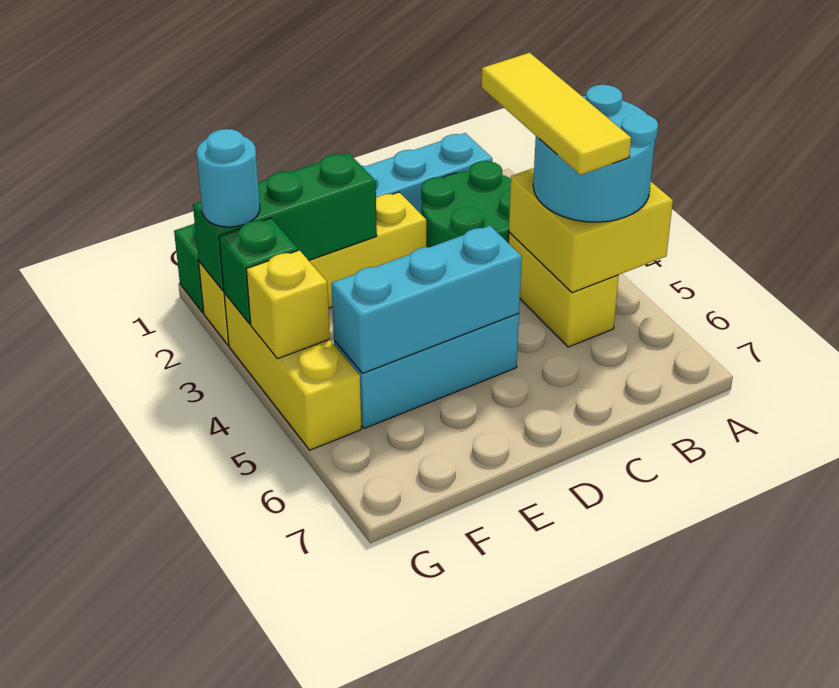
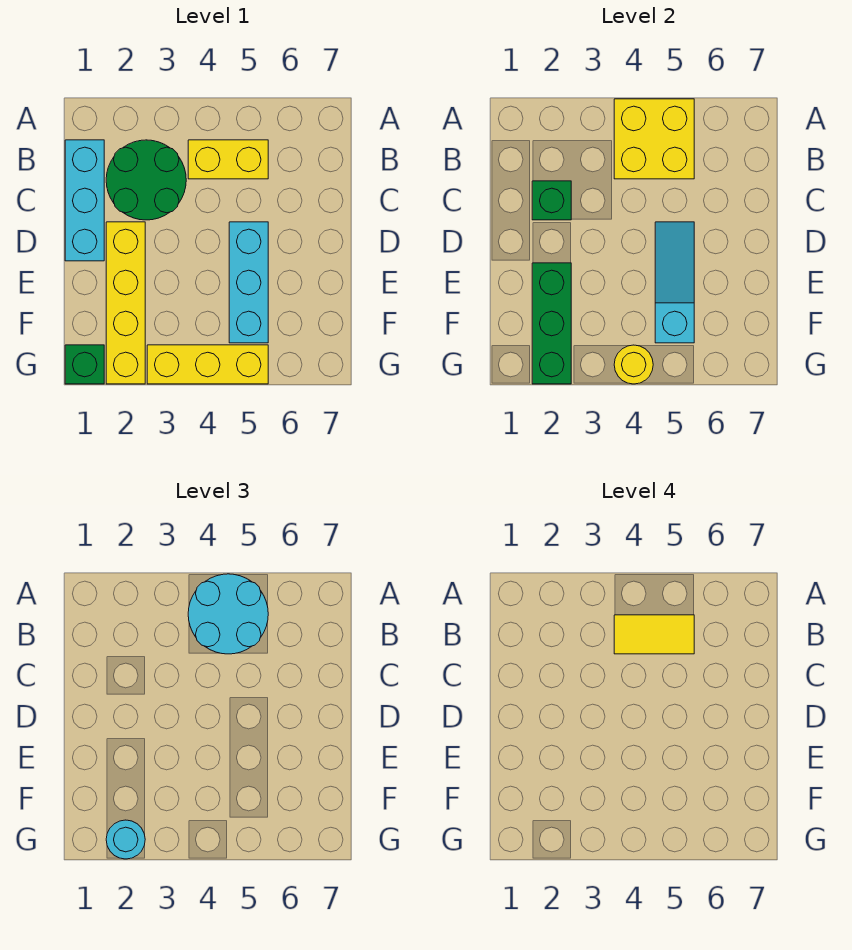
yellow 1x3 tile [482,53,631,175] -> yellow 1x2 tile [614,615,694,654]
cyan 1x3 brick [332,226,522,373] -> cyan 1x3 slope [655,222,694,343]
green 1x1 brick [219,218,298,324] -> green 1x1 brick moved to [532,181,571,220]
yellow 1x1 brick [246,250,330,359] -> yellow 1x1 round brick [614,345,653,384]

